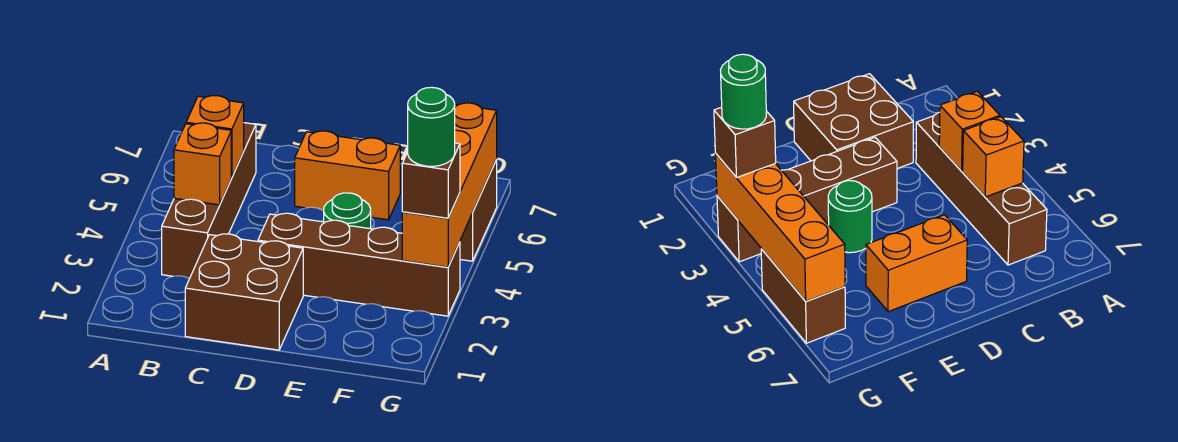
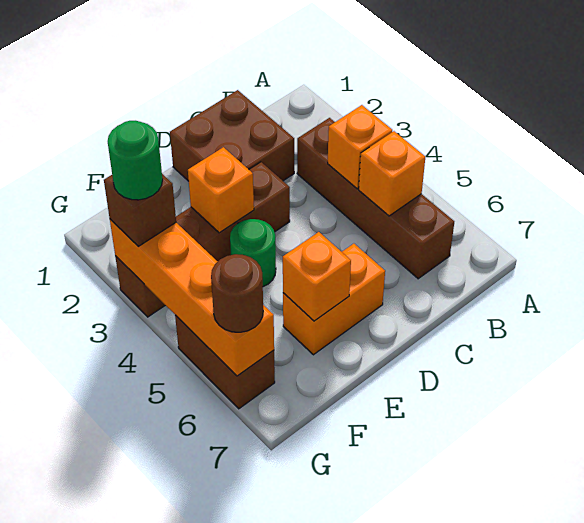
none -> orange 1x1 brick [188,147,254,233]
none -> orange 1x1 brick [283,232,351,321]
none -> brown 1x1 round brick [211,254,263,332]

